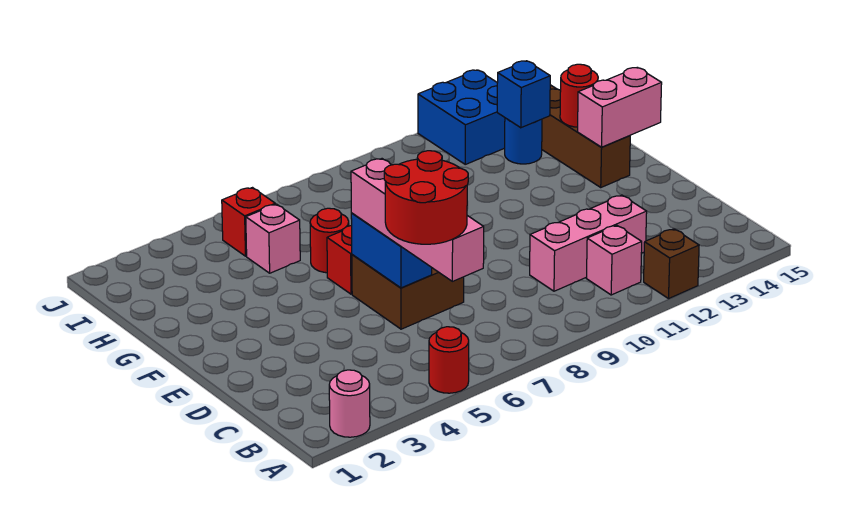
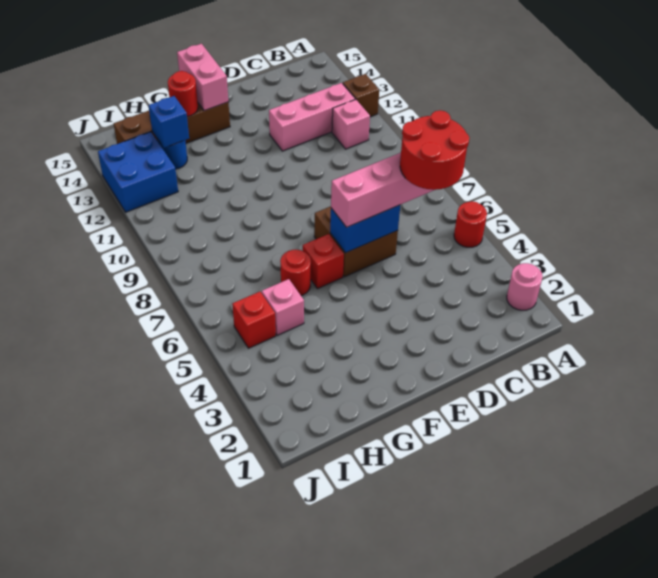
pink 1x3 brick [530,195,647,291] -> pink 1x3 brick turned to [269,83,355,151]

